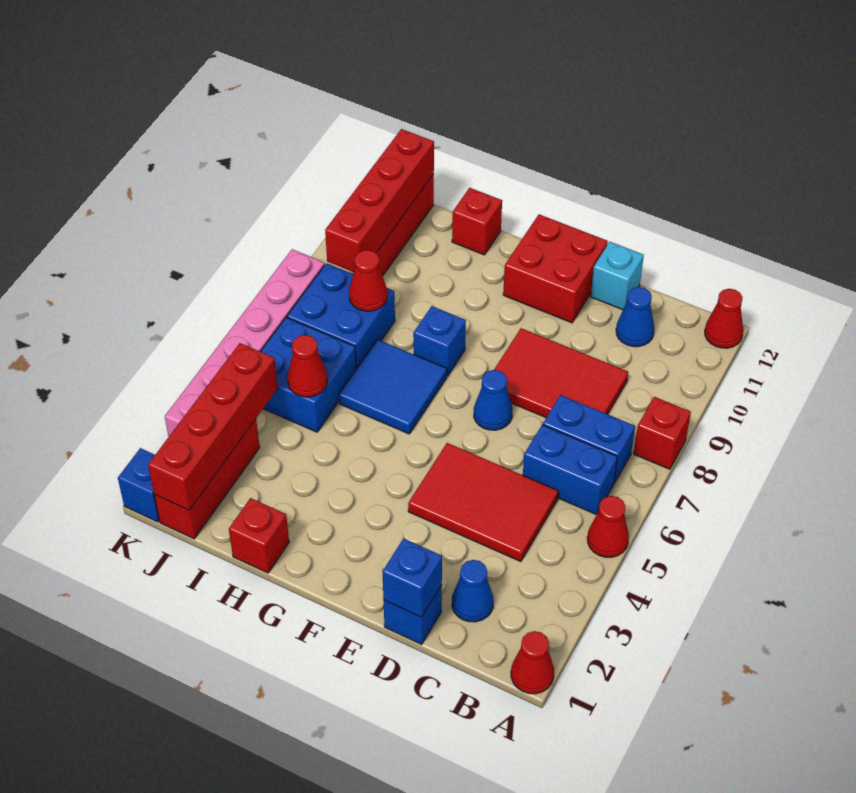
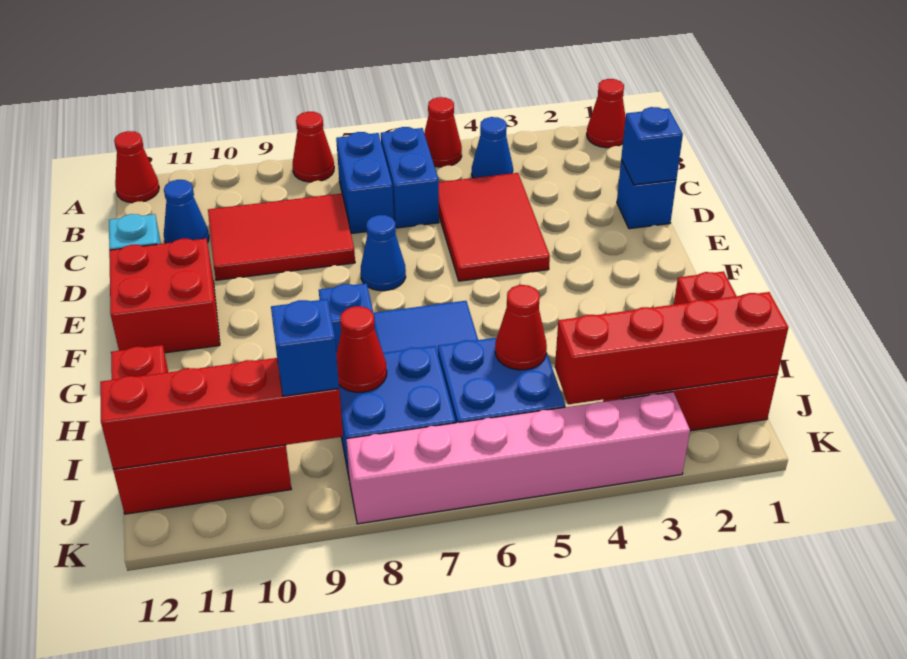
red 1x1 brick [634,397,691,469] -> red 1x1 cone [293,112,334,182]
blue 1x1 cone [452,560,494,622] -> blue 1x1 cone moved to [472,117,513,178]
red 2x3 tile [494,328,628,417] -> red 2x3 tile turned to [208,194,355,280]
blue 1x1 brick [118,448,159,522] -> blue 1x1 brick moved to [271,299,339,396]

